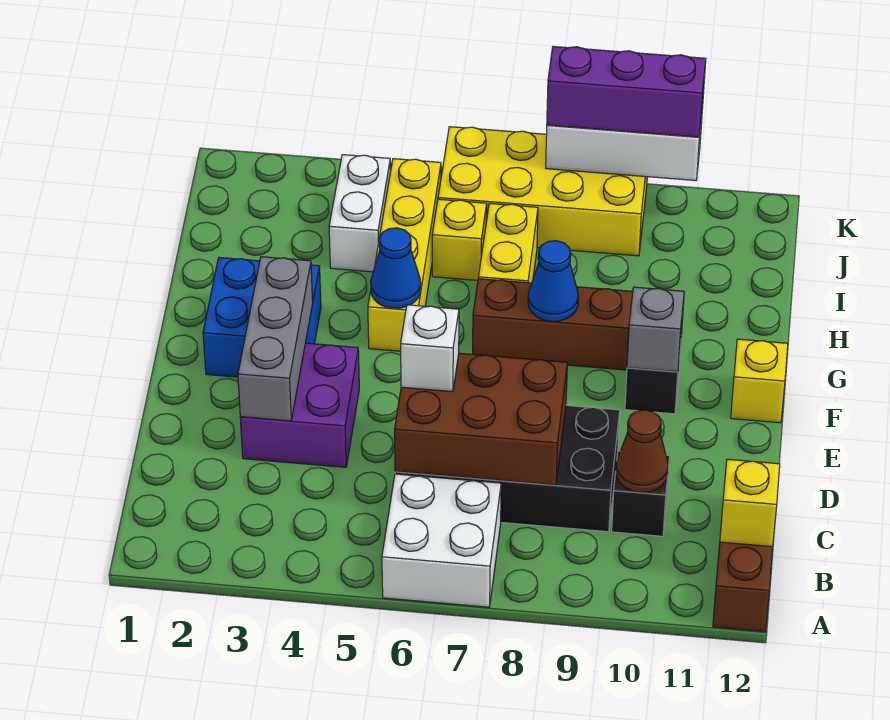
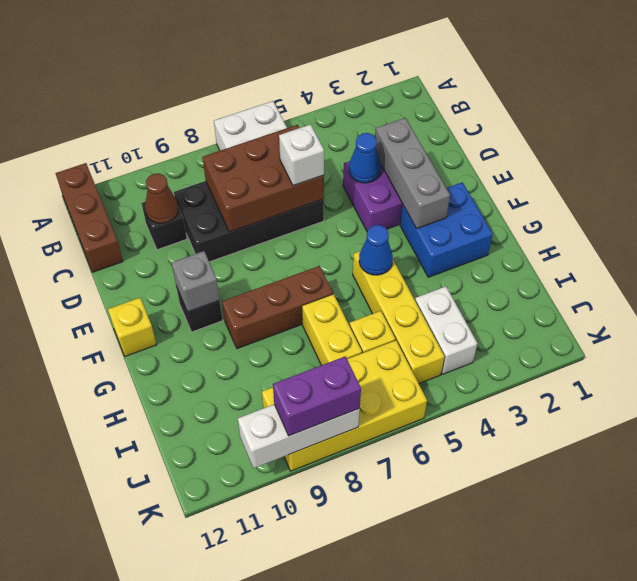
yellow 1x1 brick [720,459,780,547] -> none
blue 1x1 cone [528,241,578,321] -> blue 1x1 cone moved to [349,133,381,183]
purple 1x3 brick [547,47,706,137] -> purple 1x2 brick [273,356,361,436]

